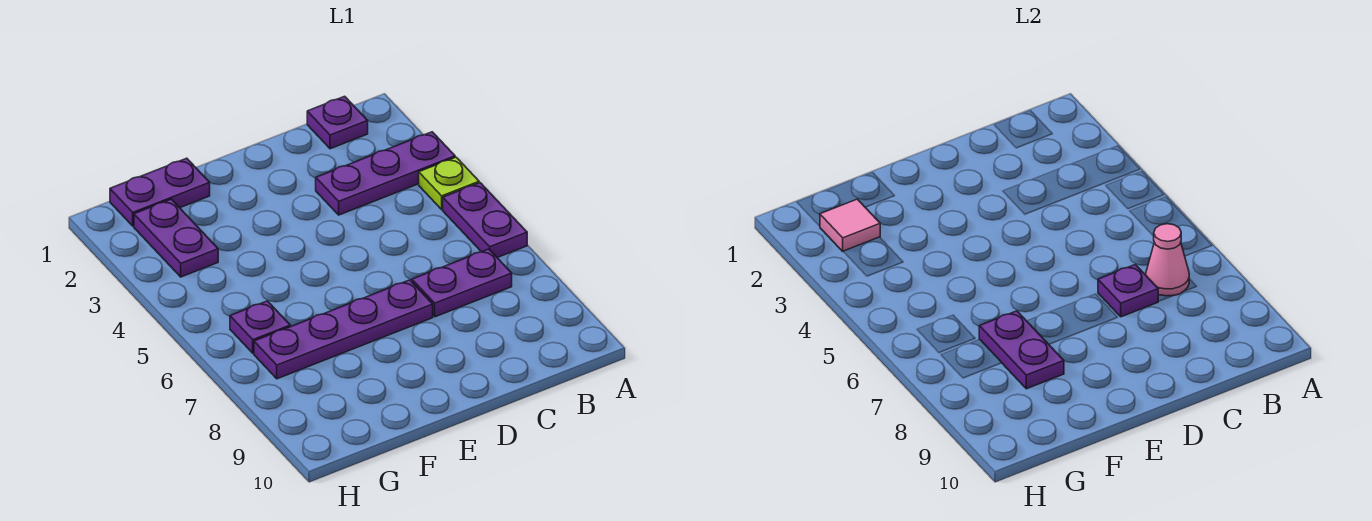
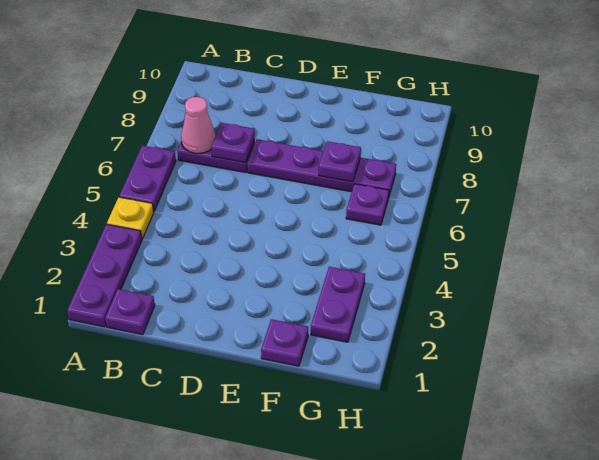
purple 1x3 plate [316,132,455,215] -> purple 1x3 plate turned to [67,224,142,327]
lime 1x1 plate [419,157,479,209] -> yellow 1x1 plate [107,197,154,239]
purple 1x2 plate [110,158,210,226] -> purple 1x1 plate [261,319,308,366]
purple 1x2 plate [979,311,1064,389] -> purple 1x1 plate [319,141,361,182]
pink 1x1 tile [820,199,880,251] -> none

